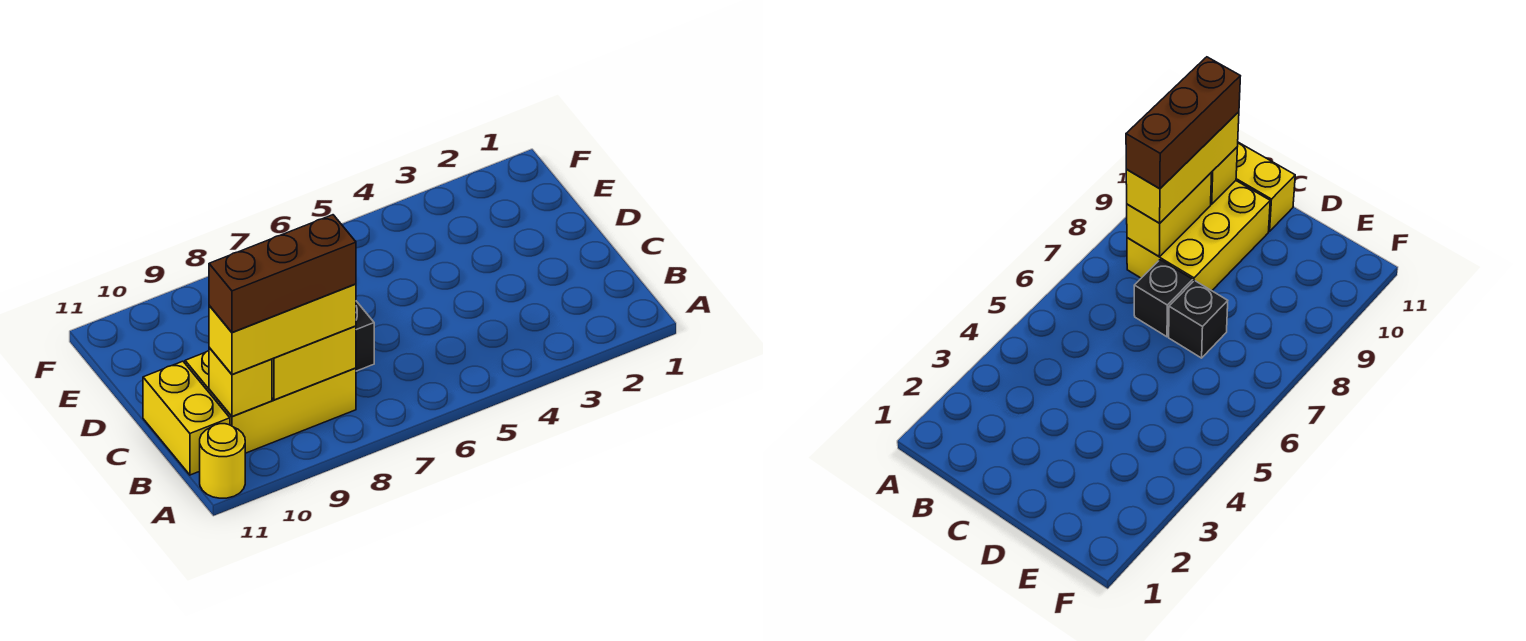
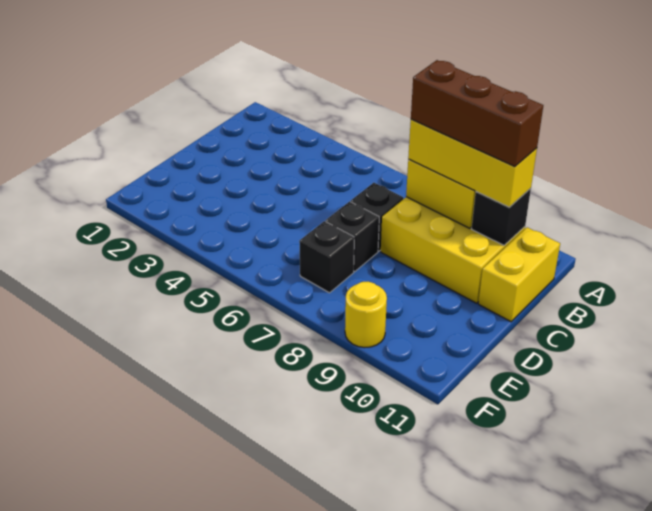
yellow 1x1 round brick [200,424,245,498] -> yellow 1x1 round brick moved to [345,282,387,348]
yellow 1x1 brick [209,348,272,416] -> black 1x1 brick [472,188,531,245]
none -> black 1x1 brick [299,221,354,293]

